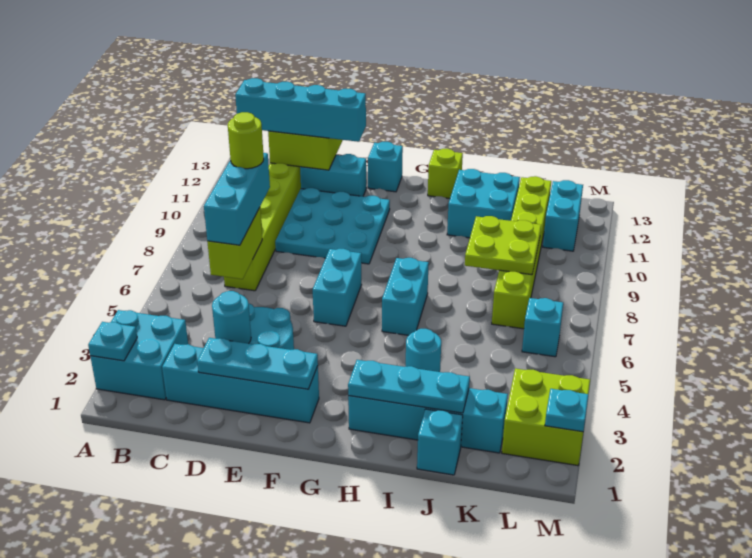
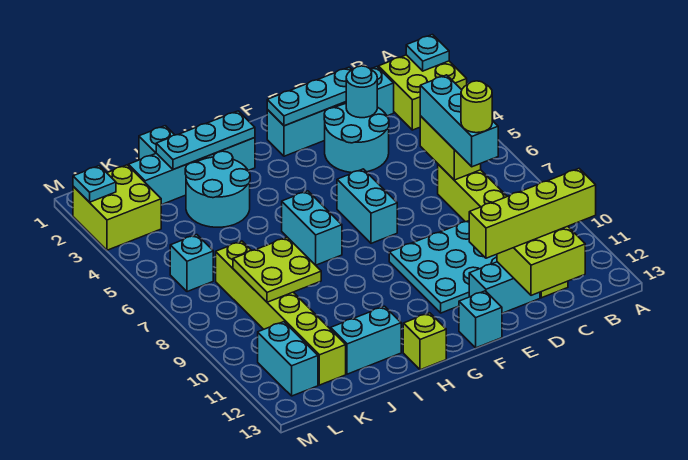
cyan 2x2 brick [90,310,188,400] -> lime 2x2 brick [378,55,467,130]
cyan 1x4 brick [235,78,366,142] -> lime 1x4 brick [469,169,596,258]
cyan 1x1 round brick [406,329,441,372] -> cyan 2x2 round brick [185,151,250,227]
cyan 2x2 brick [447,169,520,238] -> cyan 1x2 brick [331,306,401,374]

